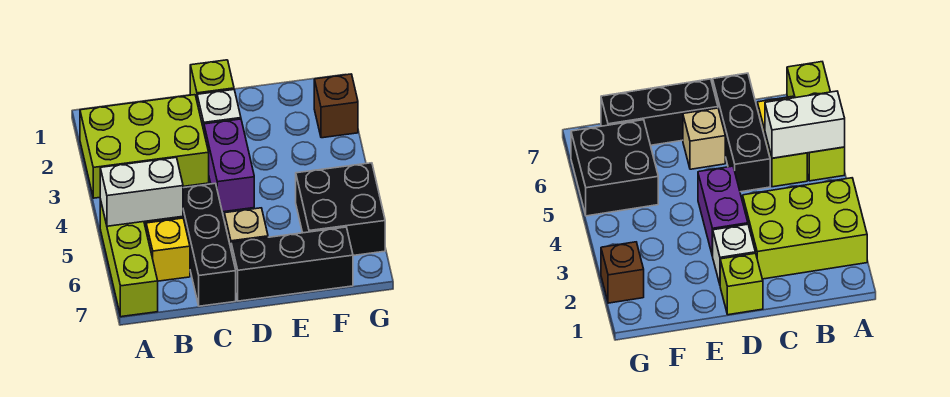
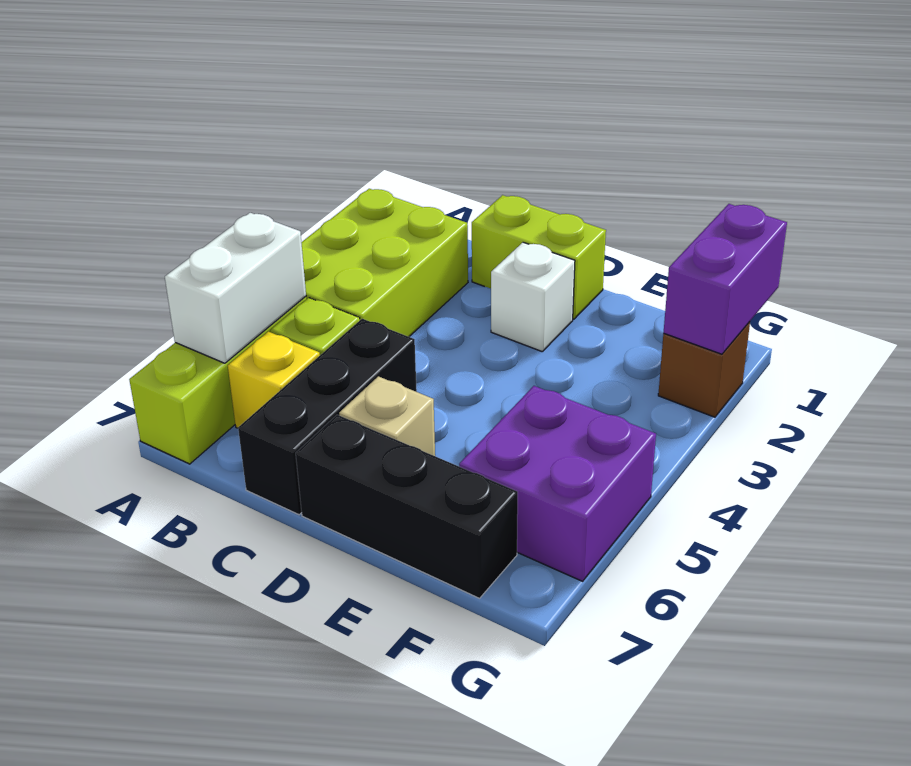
lime 2x3 brick [80,95,209,198] -> lime 2x3 brick turned to [301,189,468,337]
white 1x2 brick [100,158,183,226] -> white 1x2 brick turned to [165,213,306,363]
lime 1x1 brick [190,60,234,100] -> lime 1x2 brick [472,195,606,319]
purple 1x2 brick [204,119,254,212] -> purple 1x2 brick moved to [664,204,787,354]
black 2x2 brick [296,163,385,256] -> purple 2x2 brick [459,386,656,581]

